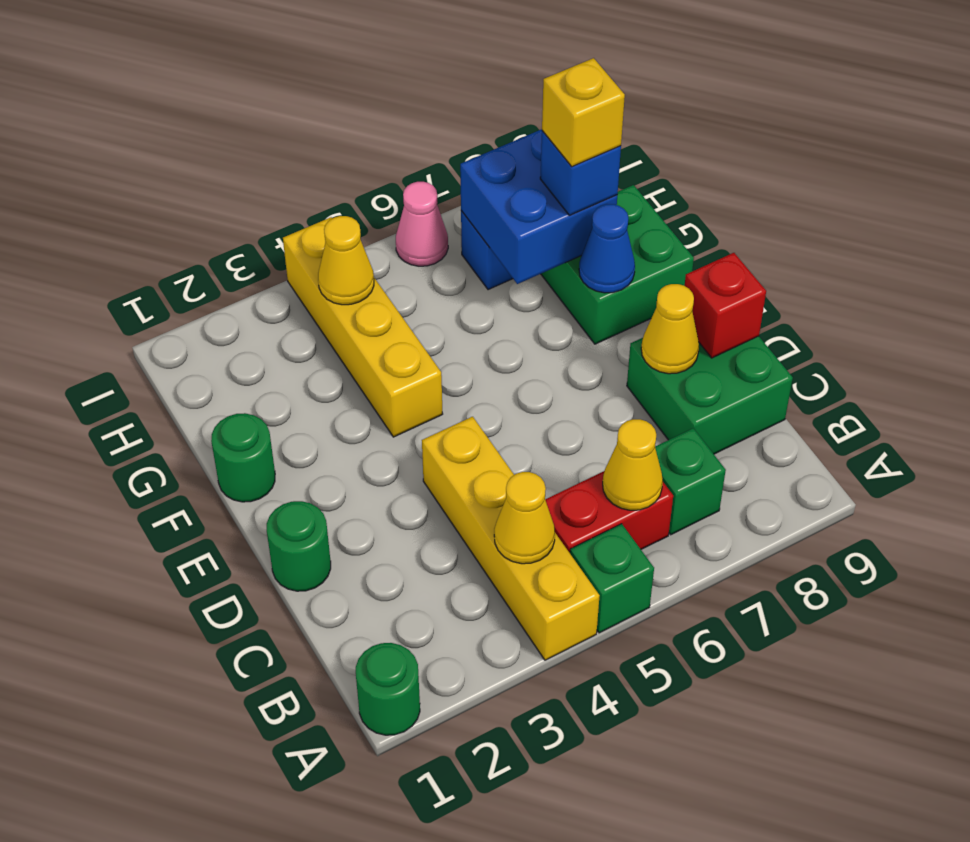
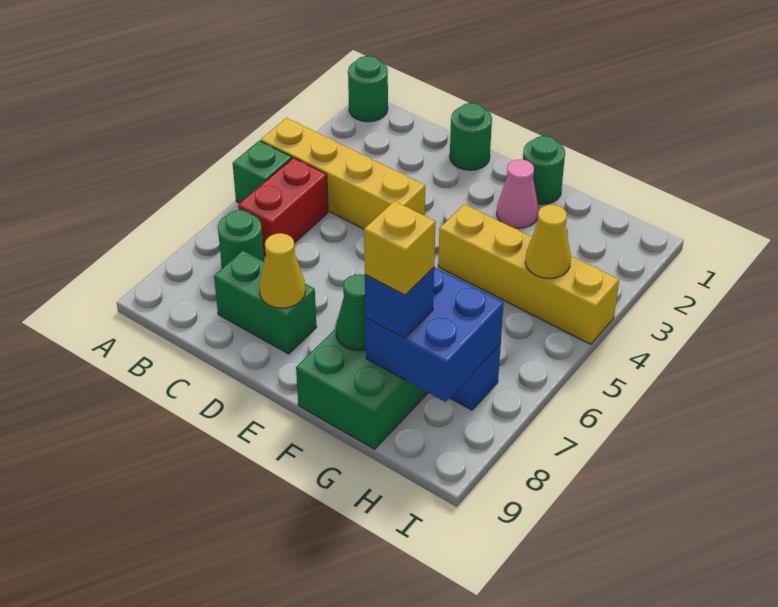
yellow 1x1 cone [494,472,555,564] -> none
yellow 1x1 cone [603,419,663,510] -> none
green 1x1 brick [655,428,726,535] -> green 1x1 round brick [218,210,264,268]
green 2x2 brick [627,336,793,454] -> green 1x2 brick [214,251,317,354]
red 1x1 brick [685,253,766,358] -> none
blue 1x1 cone [579,204,635,293] -> green 1x1 cone [336,274,366,351]
pink 1x1 cone [396,182,448,266] -> pink 1x1 cone moved to [497,159,539,228]

